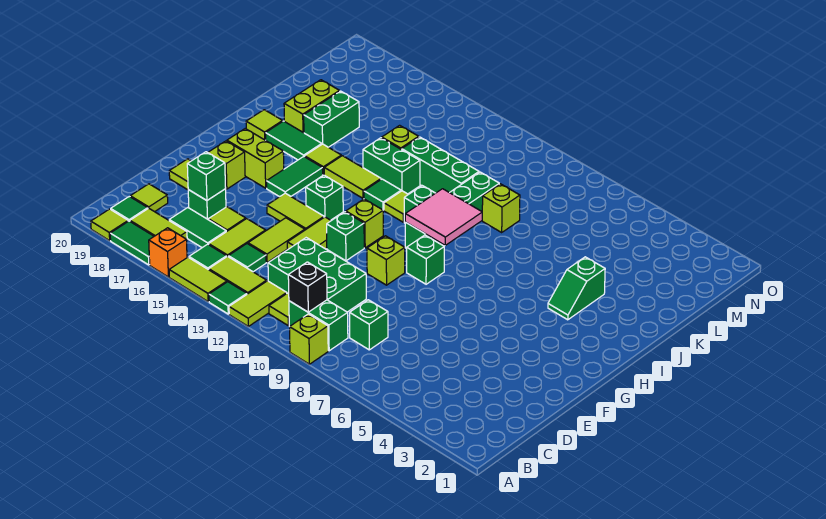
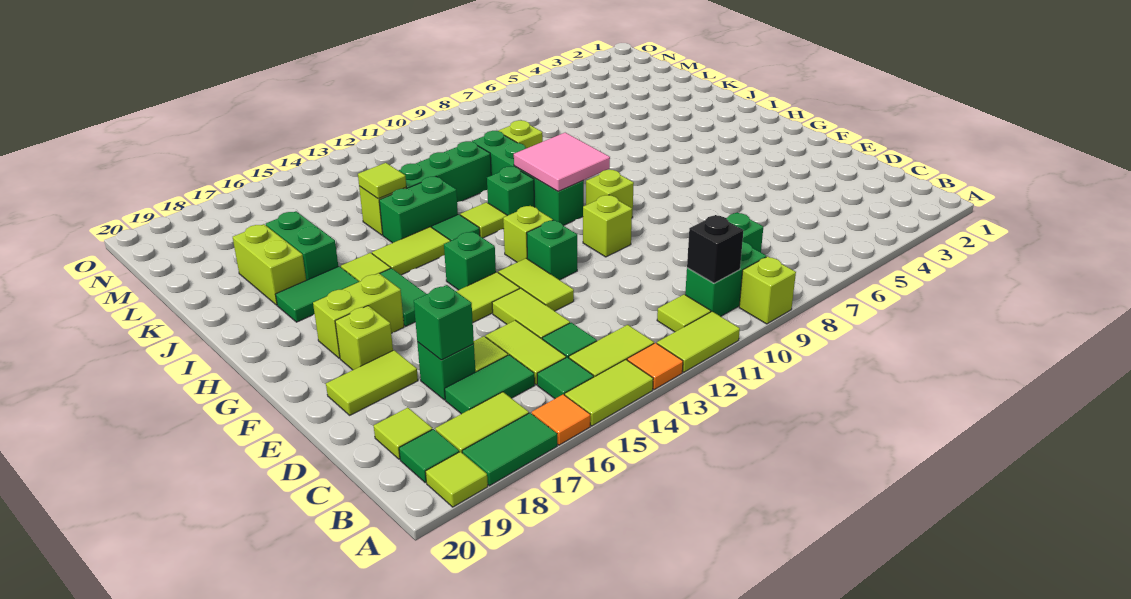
lime 1x2 tile [229,281,287,326] -> lime 1x2 tile turned to [657,312,740,372]
green 1x1 tile [209,282,247,314] -> orange 1x1 tile [627,343,683,390]
orange 1x1 brick [149,228,187,277] -> orange 1x1 tile [532,395,590,445]
green 2x3 brick [268,238,366,312] -> none
green 1x1 brick [407,235,444,284] -> lime 1x1 brick [586,170,634,218]
green 1x2 slope [548,257,605,320] -> none
lime 1x1 tile [246,110,283,140] -> lime 1x1 tile moved to [358,163,406,199]

